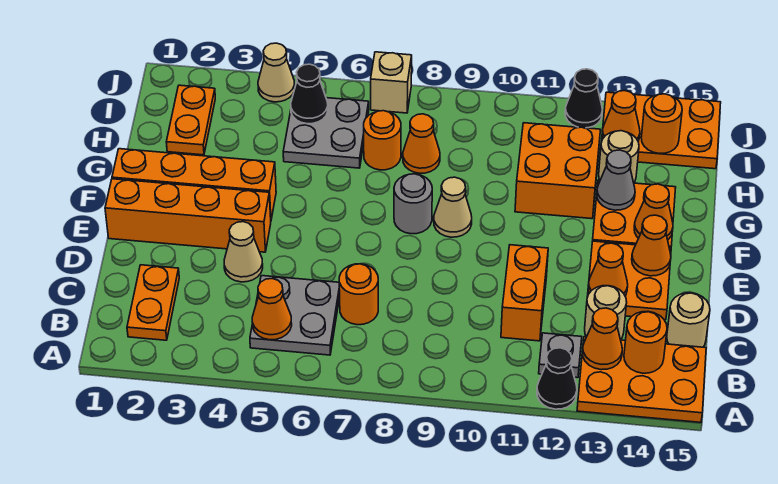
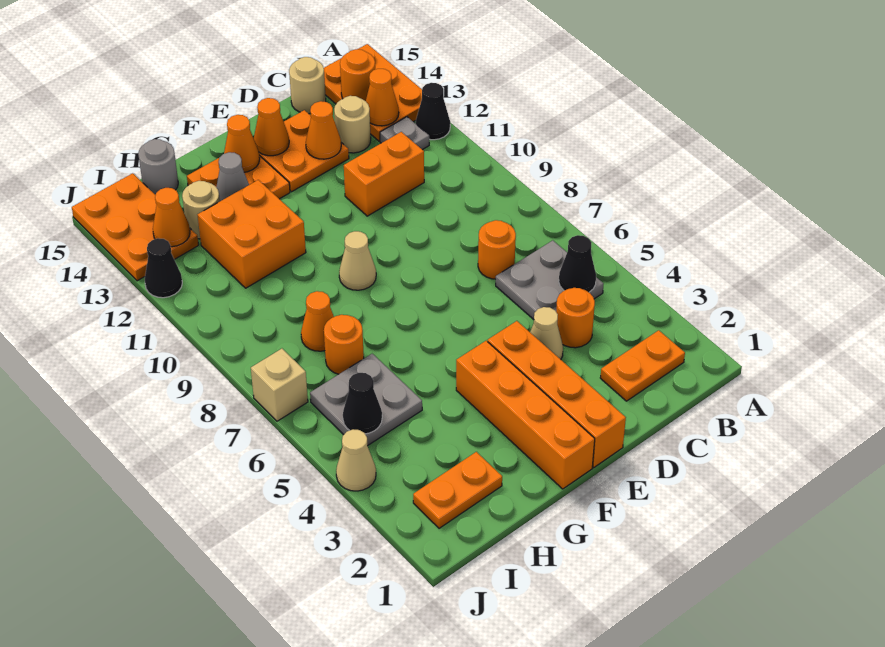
orange 1x1 cone [252,279,292,340] -> black 1x1 cone [559,235,596,292]
grey 1x1 round brick [394,174,432,234] -> grey 1x1 round brick moved to [138,139,178,195]
orange 1x1 round brick [641,94,682,153] -> orange 1x1 round brick moved to [556,288,595,348]

